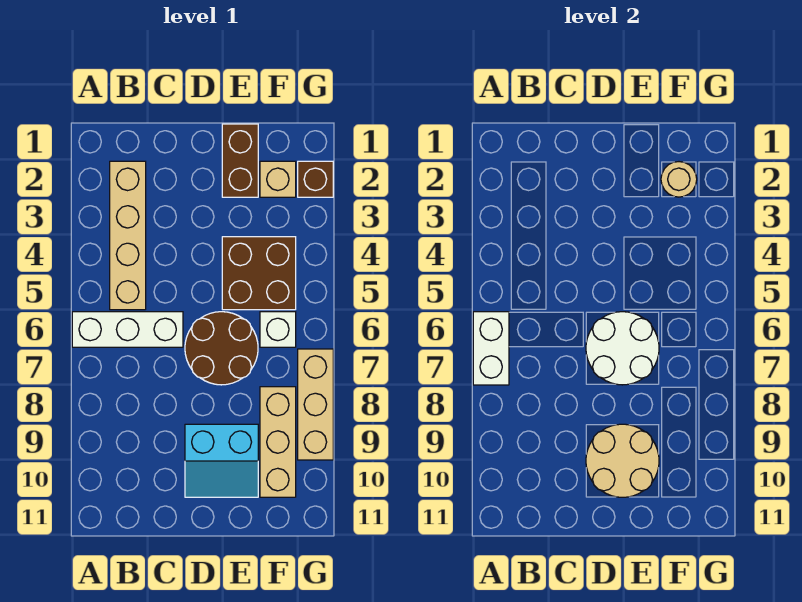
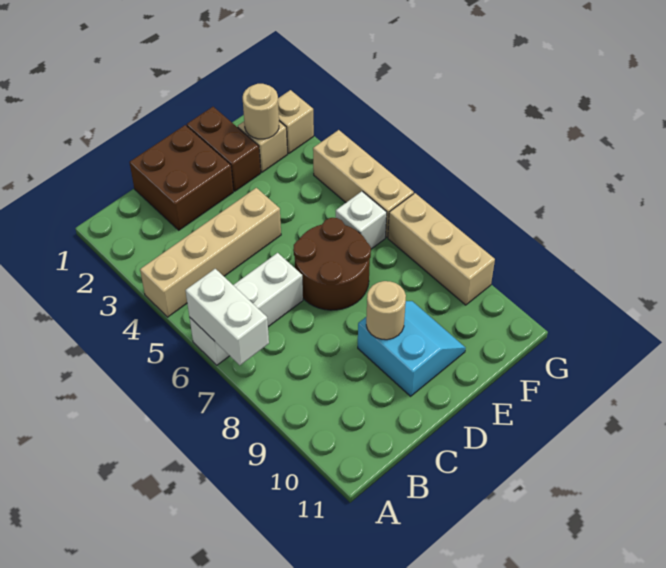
tan 1x4 brick [110,161,146,310] -> tan 1x4 brick turned to [140,188,281,317]
white 2x2 round brick [586,312,659,385] -> none
cyan 2x2 slope [185,424,258,497] -> cyan 2x2 slope turned to [358,301,465,396]
tan 2x2 round brick [586,424,659,497] -> tan 1x1 round brick [366,281,406,340]
brown 2x2 brick [222,237,296,310] -> brown 2x2 brick moved to [130,125,233,230]
tan 1x3 brick [260,387,296,497] -> tan 1x3 brick moved to [313,130,414,237]
brown 1x1 brick [298,161,333,197] -> tan 1x1 brick [278,90,314,153]

